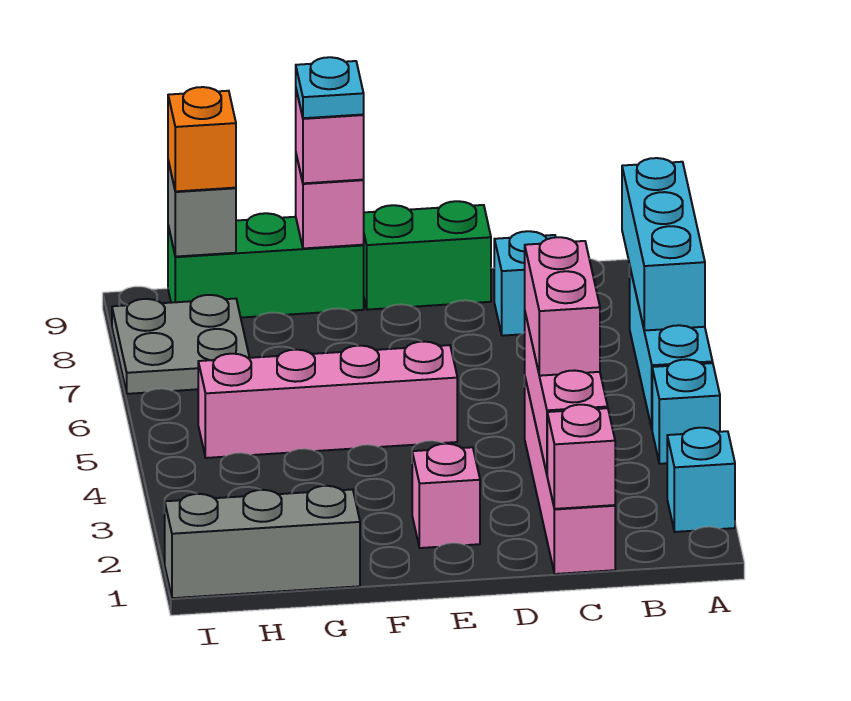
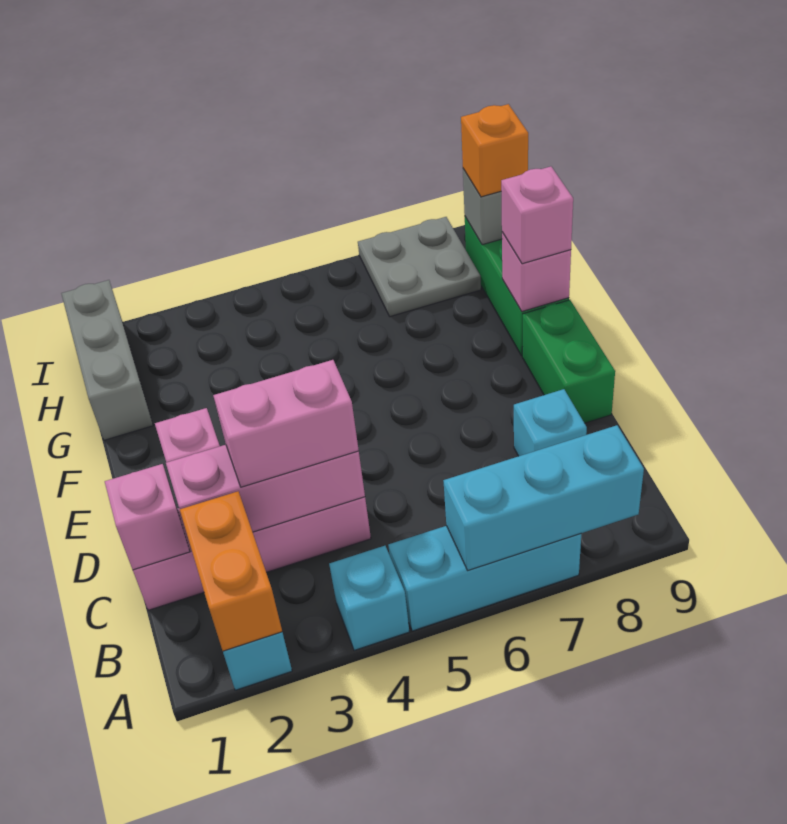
none -> orange 1x2 brick [180,491,282,651]
pink 1x4 brick [198,342,457,458] -> none
cyan 1x1 plate [296,57,364,118] -> none

